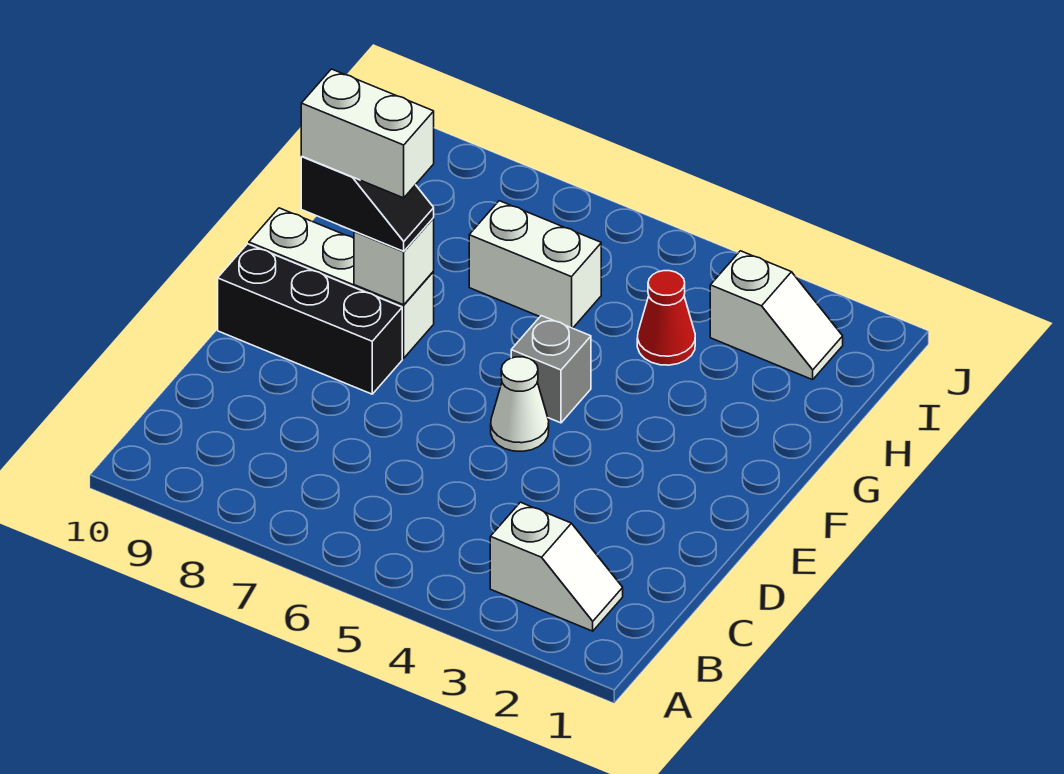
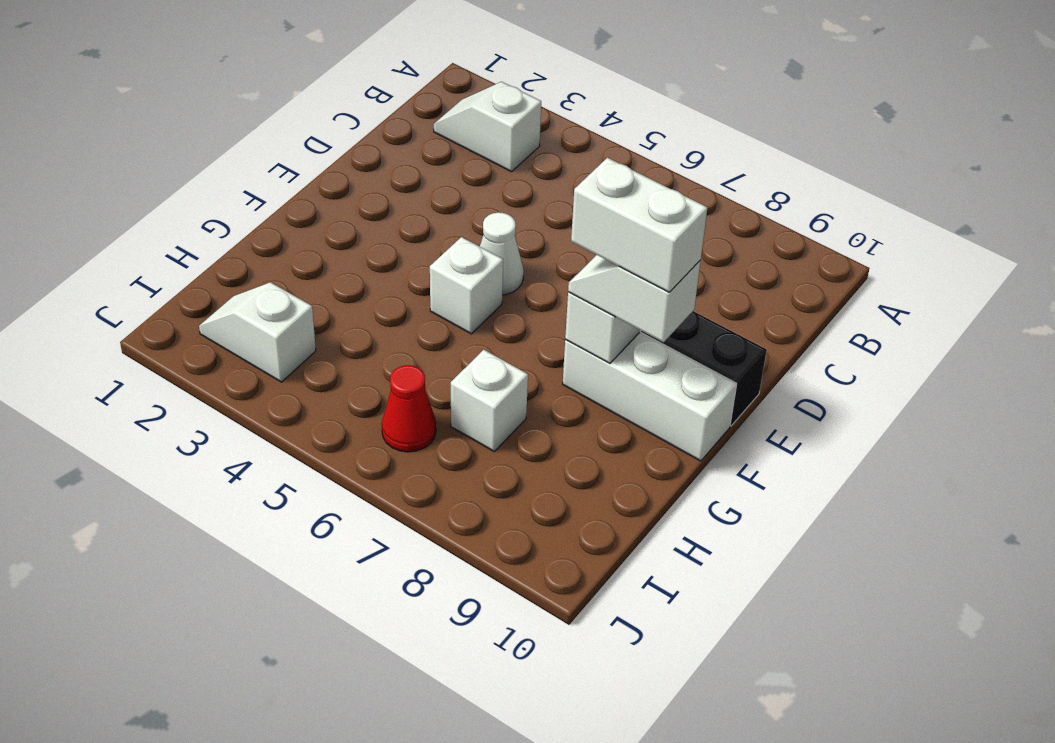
grey 1x1 brick [511,316,591,423] -> white 1x1 brick [430,237,503,334]
black 1x2 slope [301,157,434,251] -> white 1x2 slope [568,255,701,342]
red 1x1 cone [637,271,695,365] -> red 1x1 cone moved to [382,365,436,452]
white 1x2 brick [469,201,601,328] -> white 1x1 brick [451,350,528,451]

